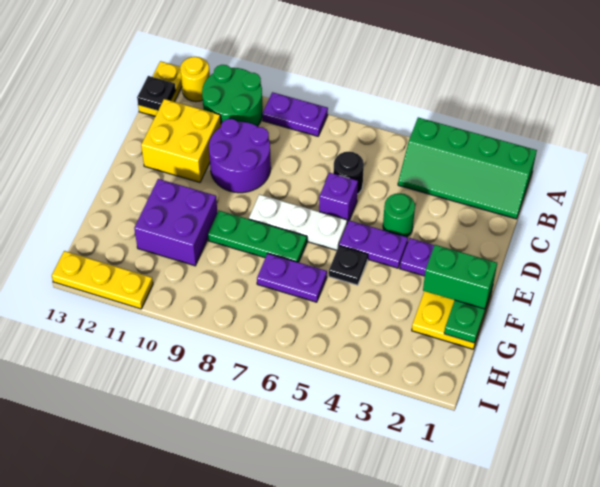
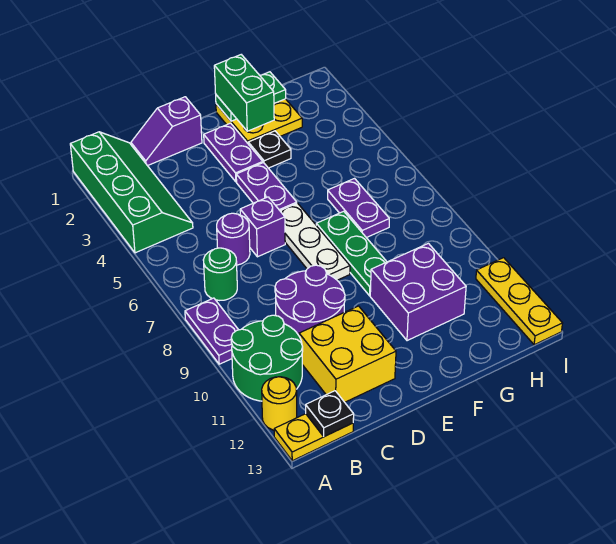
none -> purple 1x2 slope [131,97,202,166]
black 1x1 round brick [333,152,364,194] -> purple 1x1 round brick [217,213,250,265]
green 1x1 round brick [383,193,415,237] -> green 1x1 round brick moved to [203,248,237,300]
black 1x1 plate [329,246,368,285] -> black 1x1 plate moved to [248,131,291,168]

